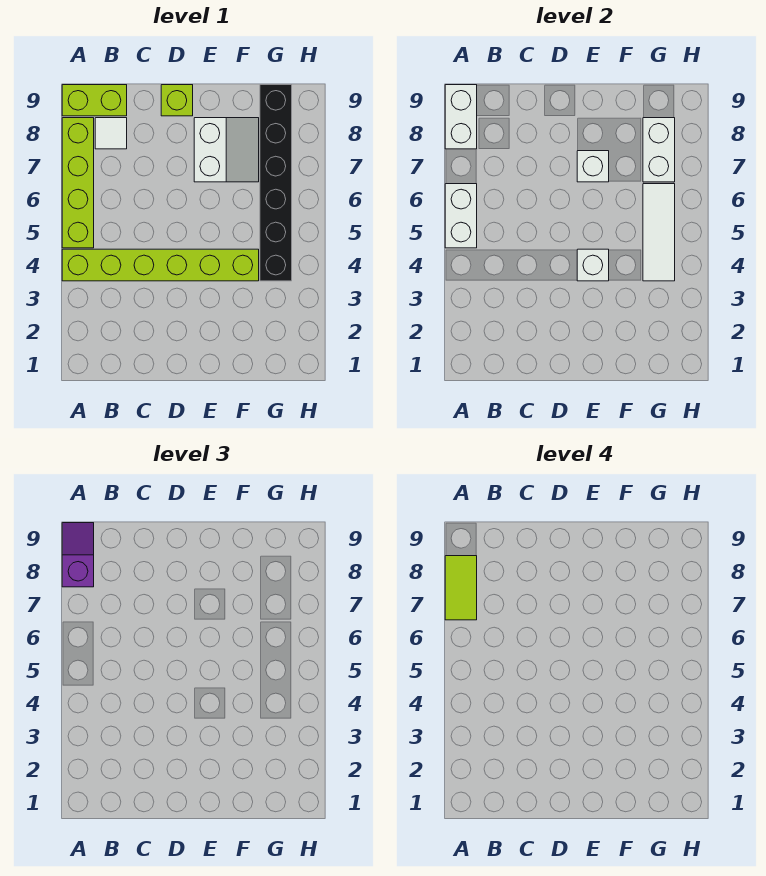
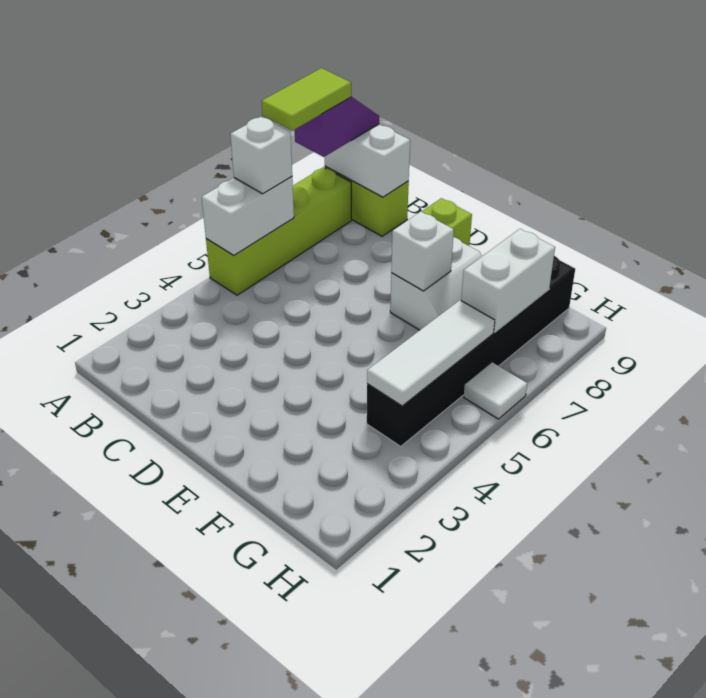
lime 1x6 brick [62,249,259,281] -> none
white 1x2 brick [445,85,477,149] -> white 1x2 brick turned to [325,124,410,197]
white 1x1 tile [95,118,127,149] -> white 1x1 tile moved to [464,362,527,419]
white 1x1 brick [577,249,609,281] -> white 1x1 brick moved to [230,117,292,194]

